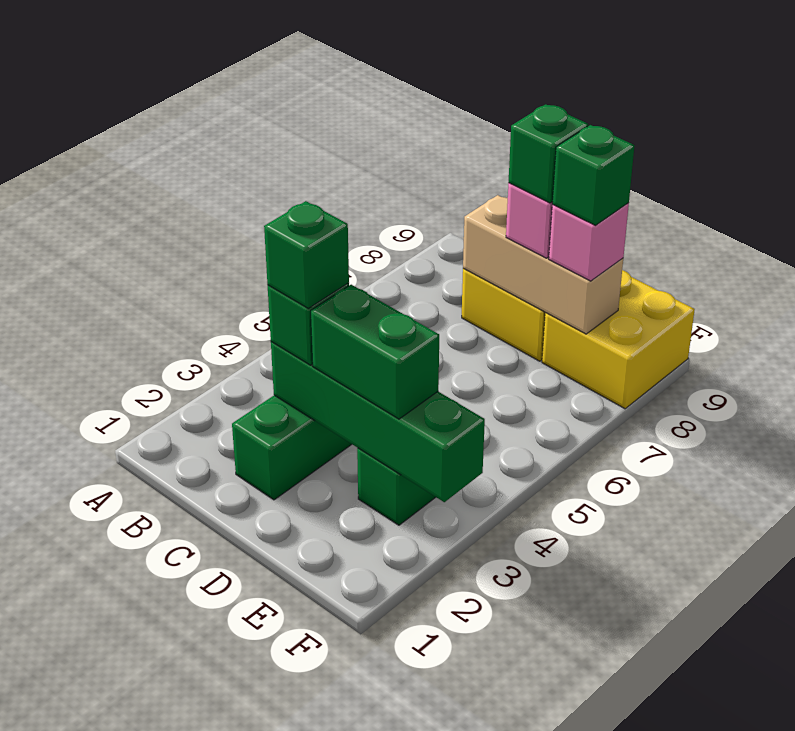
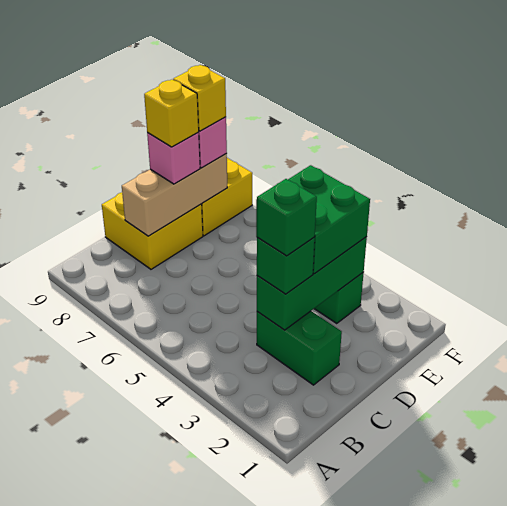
green 1x4 brick [271,342,485,502] -> green 1x3 brick [257,237,367,330]
green 1x2 brick [311,285,439,419] -> green 2x2 brick [256,165,370,274]
green 1x1 brick [509,104,588,203] -> yellow 1x1 brick [144,80,199,147]
green 1x1 brick [552,125,635,225] -> yellow 1x1 brick [173,65,226,131]

